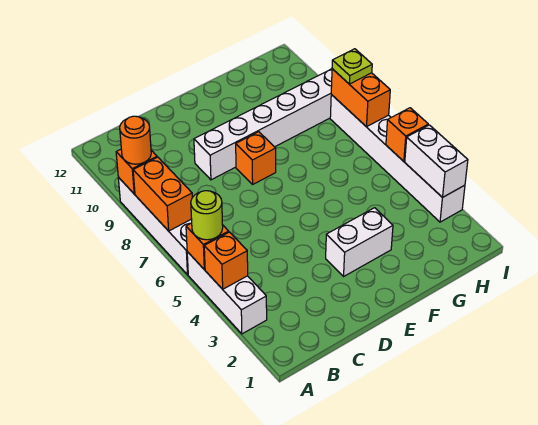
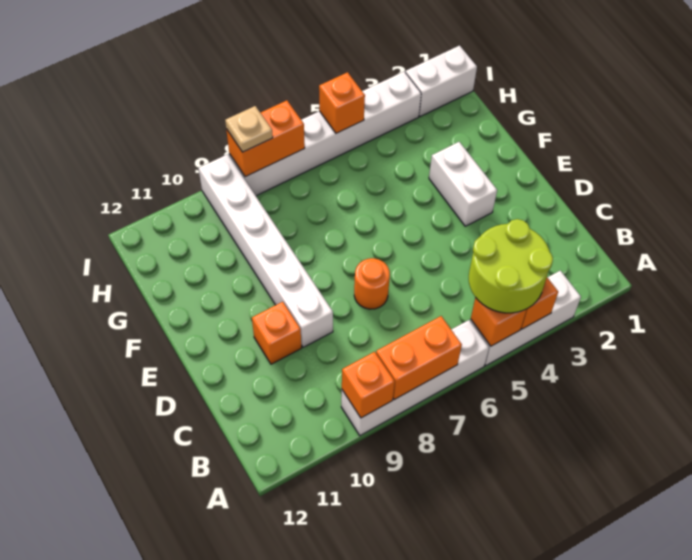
lime 1x1 round brick [191,191,223,240] -> lime 2x2 round brick [469,219,553,313]
orange 1x1 round brick [120,116,151,164] -> orange 1x1 round brick moved to [354,258,390,309]
orange 1x1 brick [236,132,276,184] -> orange 1x1 brick moved to [252,302,301,364]
white 1x2 brick [405,125,468,197] -> white 1x2 brick moved to [405,46,477,117]
lime 1x1 plate [332,49,372,84] -> tan 1x1 plate [225,106,273,152]

